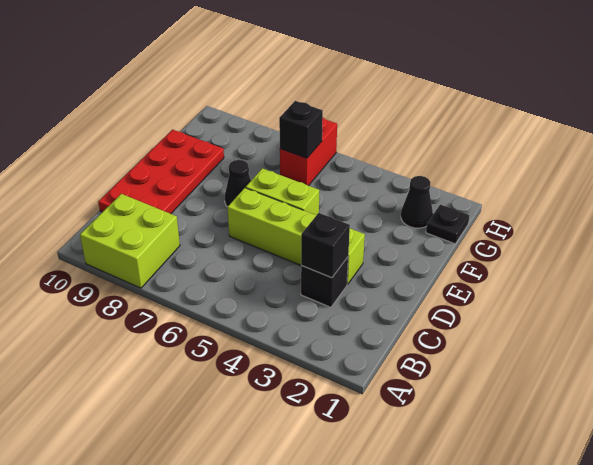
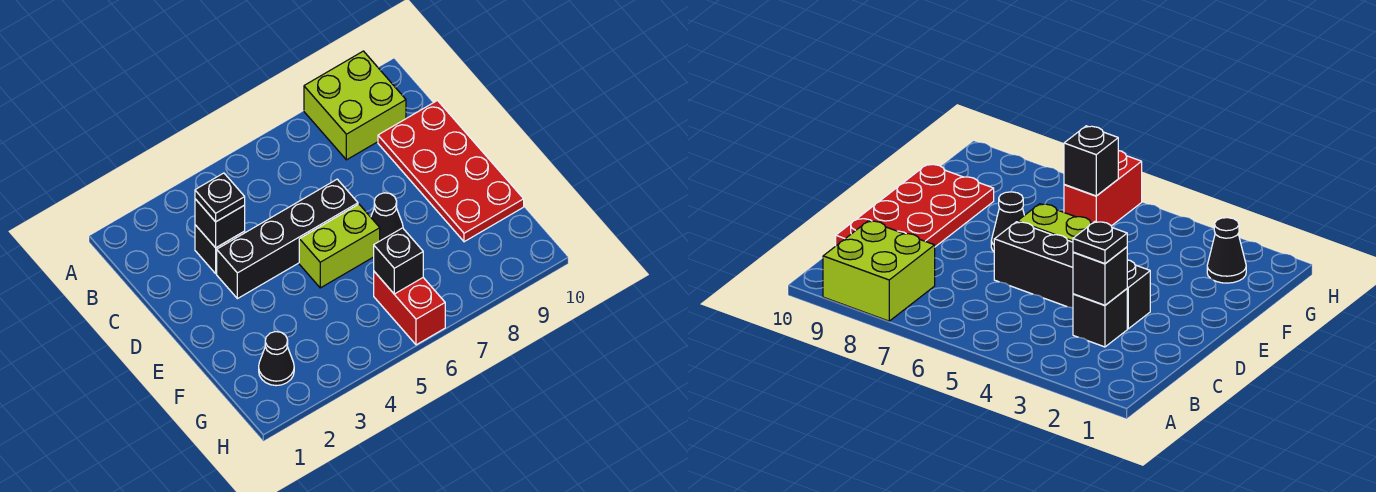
lime 1x4 brick [227,188,365,284] -> black 1x4 brick [217,179,358,299]
black 1x1 plate [426,204,470,244] -> black 1x1 plate moved to [195,173,245,222]

